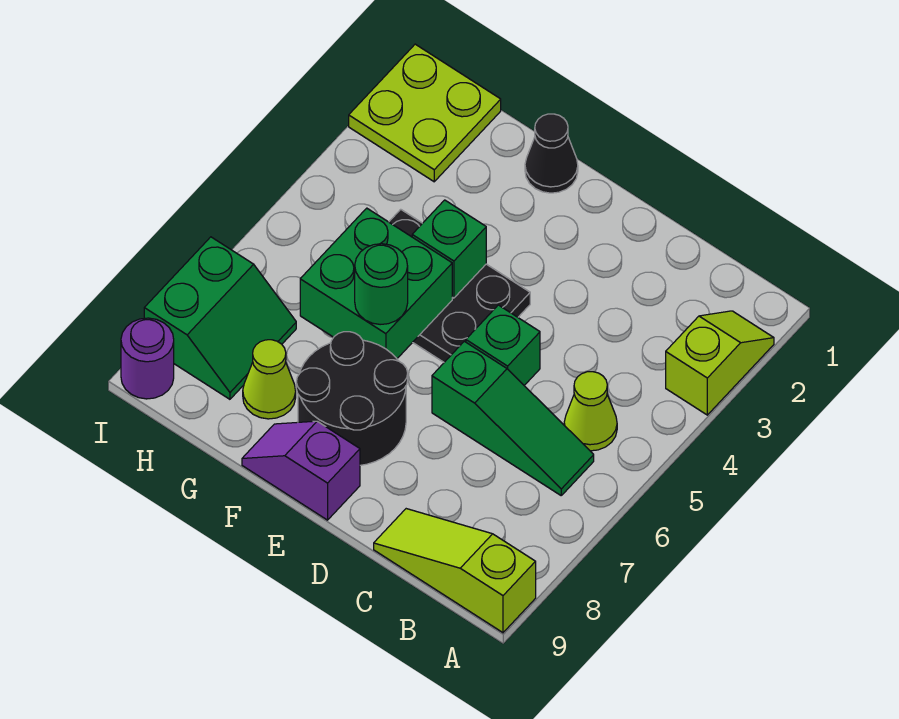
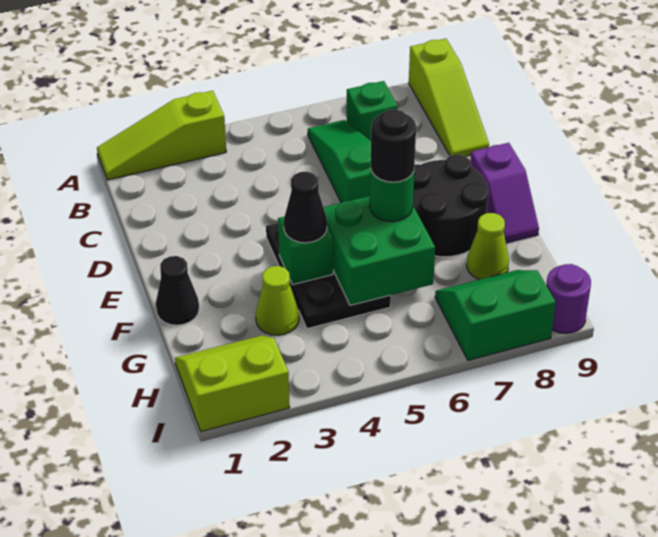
lime 1x2 slope [666,311,774,415] -> lime 1x3 slope [97,91,226,180]
lime 1x1 cone [564,372,617,451] -> lime 1x1 cone moved to [256,266,299,335]
green 1x1 brick [466,305,540,385] -> green 1x1 brick moved to [347,81,398,141]
none -> black 1x1 cone [284,172,327,243]
none -> black 1x1 round brick [371,109,416,182]
lime 2x2 plate [349,44,501,182] -> lime 2x2 slope [175,335,290,432]

